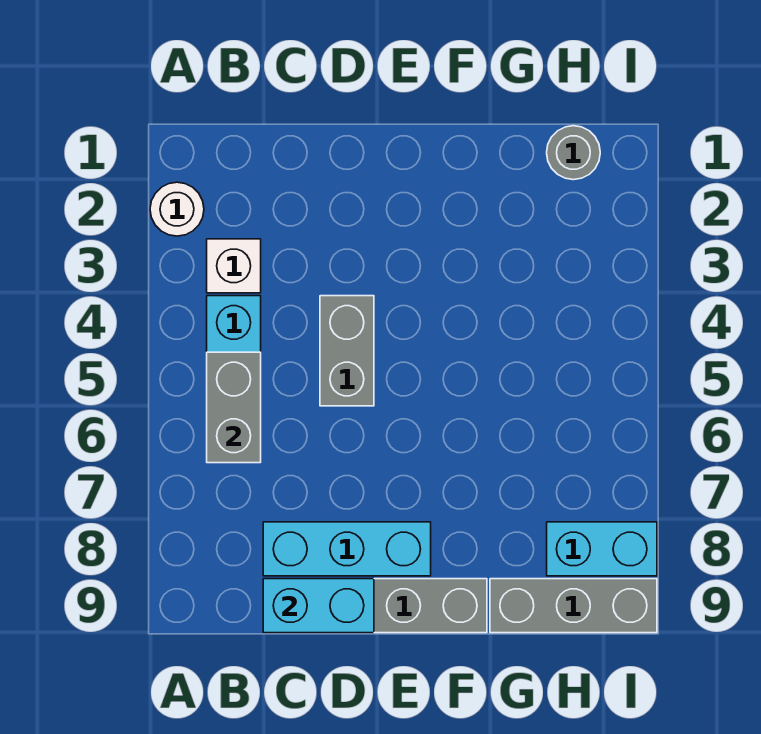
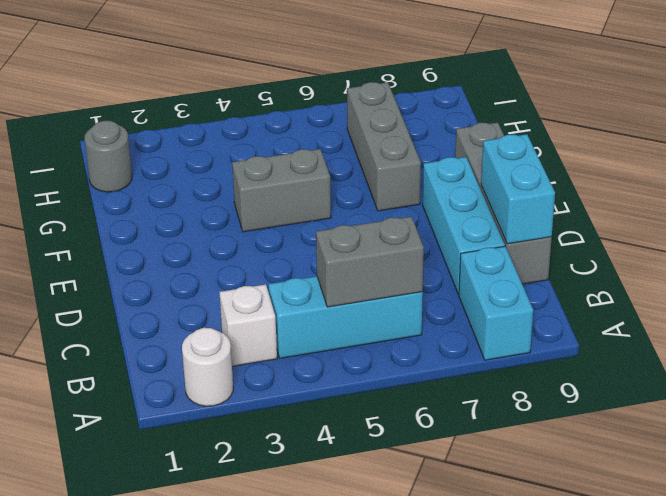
grey 1x2 brick [320,296,374,406] -> grey 1x2 brick moved to [232,149,331,232]
grey 1x3 brick [490,579,657,633] -> grey 1x3 brick moved to [347,82,421,211]
cyan 1x2 brick [547,522,657,576] -> cyan 1x2 brick moved to [459,246,533,360]

